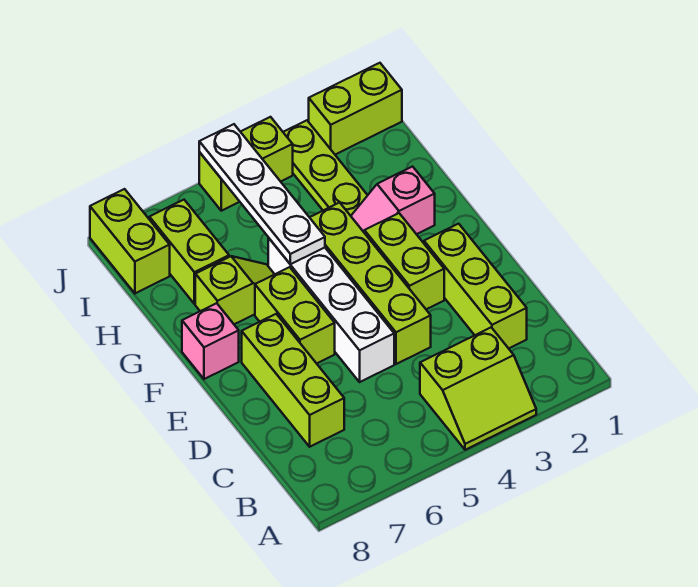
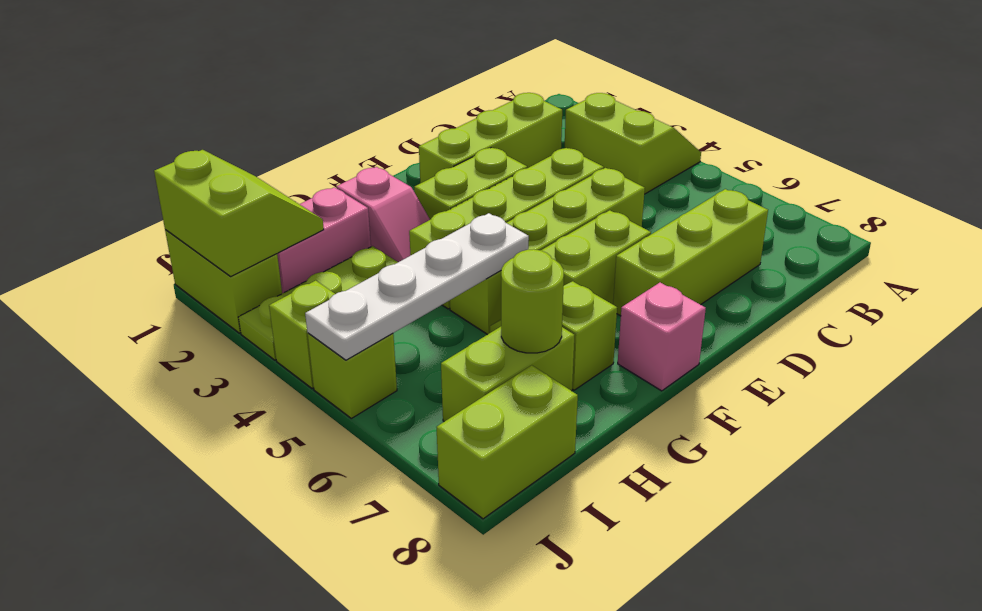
white 1x4 brick [268,238,394,382] -> lime 1x4 brick [450,168,645,335]
none -> pink 1x2 brick [277,187,371,293]
none -> lime 1x1 round brick [501,249,564,353]
none -> lime 2x2 slope [154,150,324,276]

